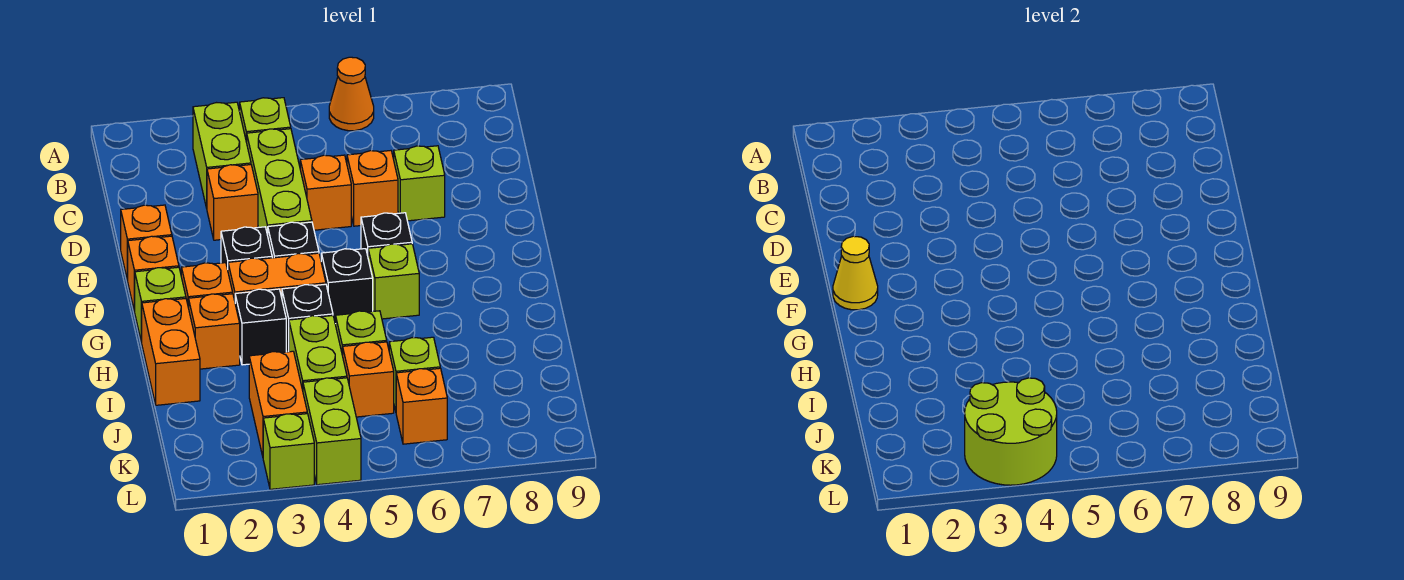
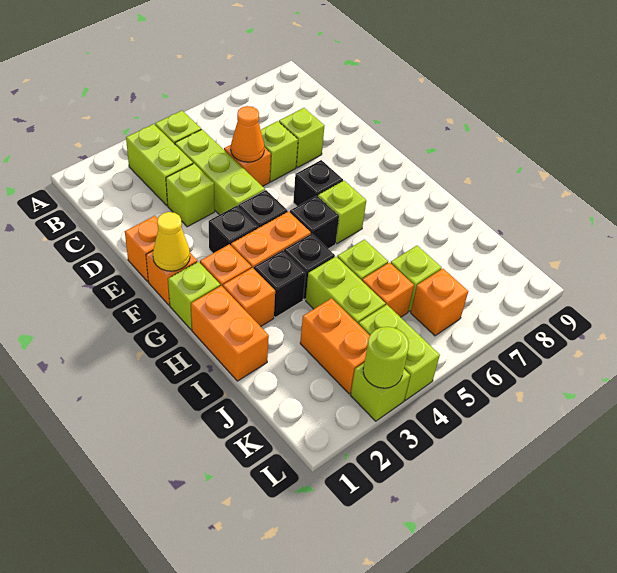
orange 1x1 cone [329,57,374,131] -> orange 1x1 cone moved to [231,106,264,162]
orange 1x1 brick [207,165,258,240] -> lime 1x1 brick [166,164,215,227]
orange 1x1 brick [347,151,398,226] -> lime 1x1 brick [261,121,298,182]
lime 2x2 round brick [965,378,1057,485] -> lime 1x1 round brick [363,327,409,388]

